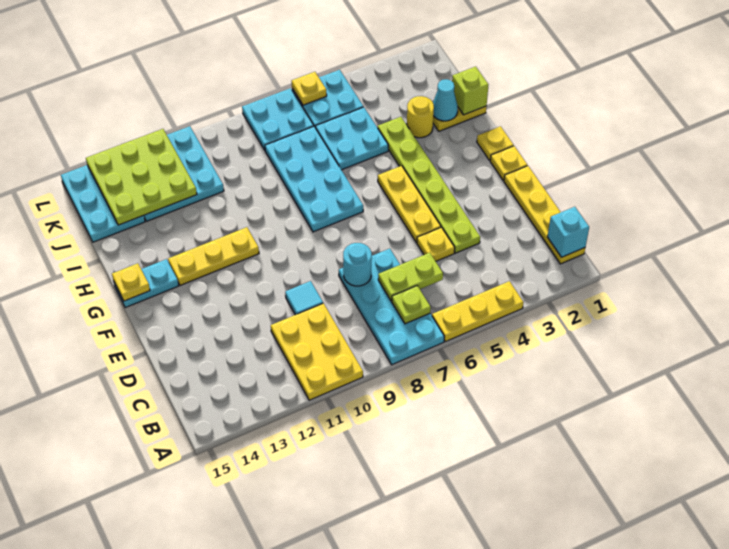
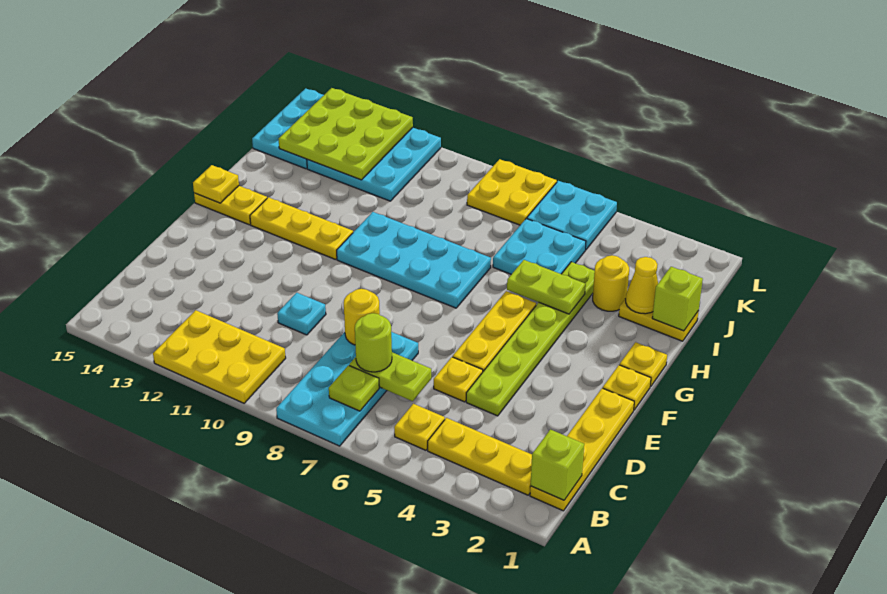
yellow 1x3 plate [432,281,523,342] -> yellow 1x3 plate moved to [428,418,532,495]
yellow 2x3 plate [271,303,363,400] -> yellow 2x3 plate turned to [153,310,286,403]
cyan 1x1 brick [548,207,589,257] -> lime 1x1 brick [531,430,584,500]
none -> lime 1x1 round brick [355,313,392,372]
cyan 1x1 round brick [343,243,372,286] -> yellow 1x1 round brick [344,289,380,345]
cyan 1x1 tile [285,281,323,315] -> cyan 1x1 plate [277,293,326,335]
cyan 2x4 plate [265,126,363,232] -> cyan 2x4 plate turned to [337,212,491,308]
cyan 1x2 plate [114,259,179,308] -> yellow 1x2 plate [194,186,267,225]
none -> lime 1x2 plate [507,260,586,314]
cyan 1x1 cone [433,79,458,121] -> yellow 1x1 cone [626,257,658,314]
cyan 2x2 plate [242,88,314,150] -> yellow 2x2 plate [467,159,557,225]
yellow 1x1 plate [292,72,327,105] -> yellow 1x1 plate moved to [394,404,445,450]

